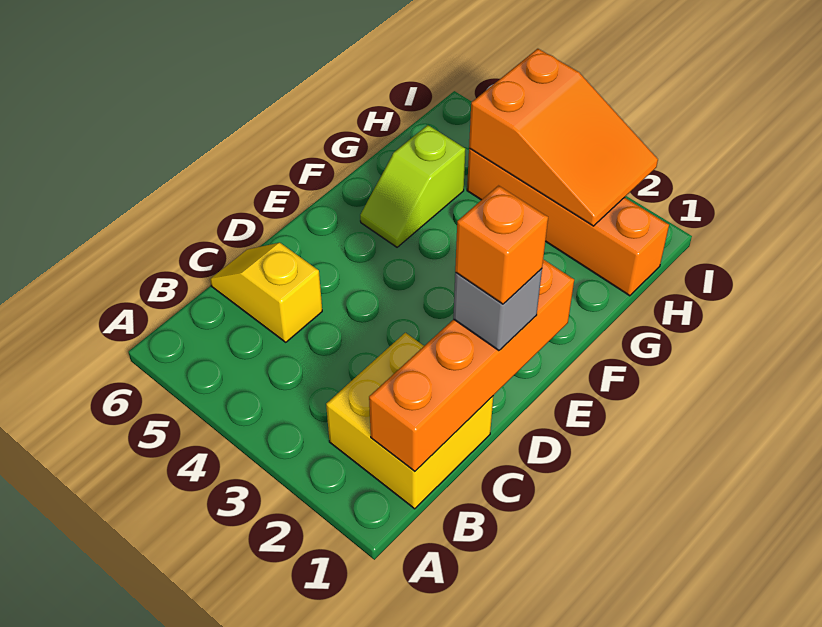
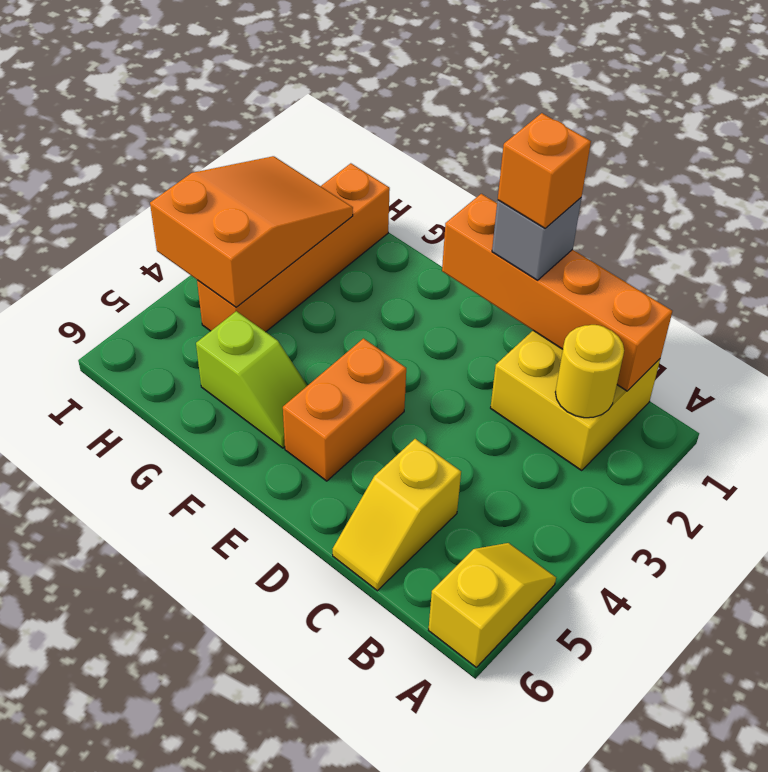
none -> yellow 1x2 slope [428,543,556,667]
none -> yellow 1x1 round brick [555,325,624,418]
none -> orange 1x2 brick [283,339,406,481]

